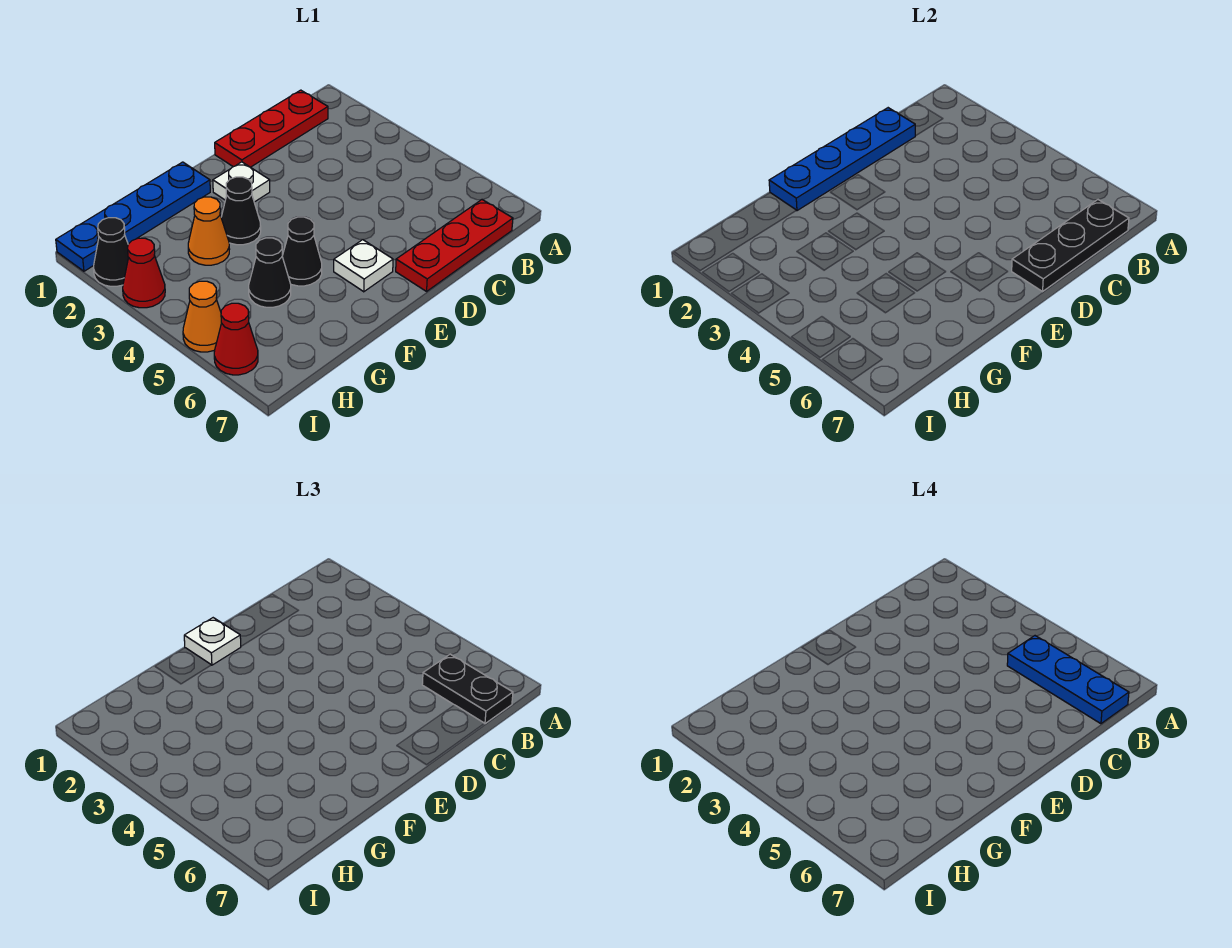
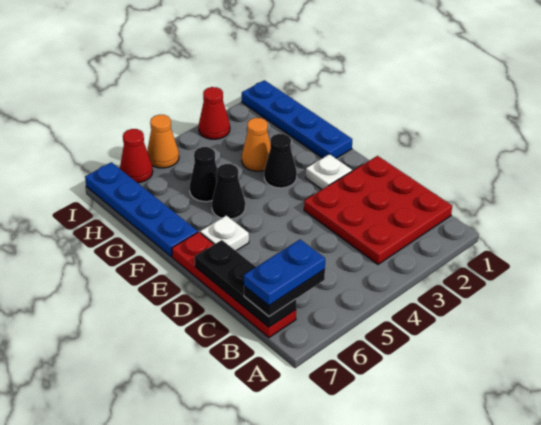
red 1x3 plate [215,90,328,167] -> red 3x3 plate [304,156,452,264]
blue 1x3 plate [1007,636,1129,724] -> blue 1x2 plate [244,240,325,305]
red 1x3 plate [396,200,513,291] -> red 1x4 plate [172,232,296,338]
blue 1x4 plate [769,108,915,211] -> blue 1x4 plate moved to [85,162,198,257]
white 1x1 plate [184,618,241,665] -> none
black 1x1 cone [93,218,129,286] -> none

